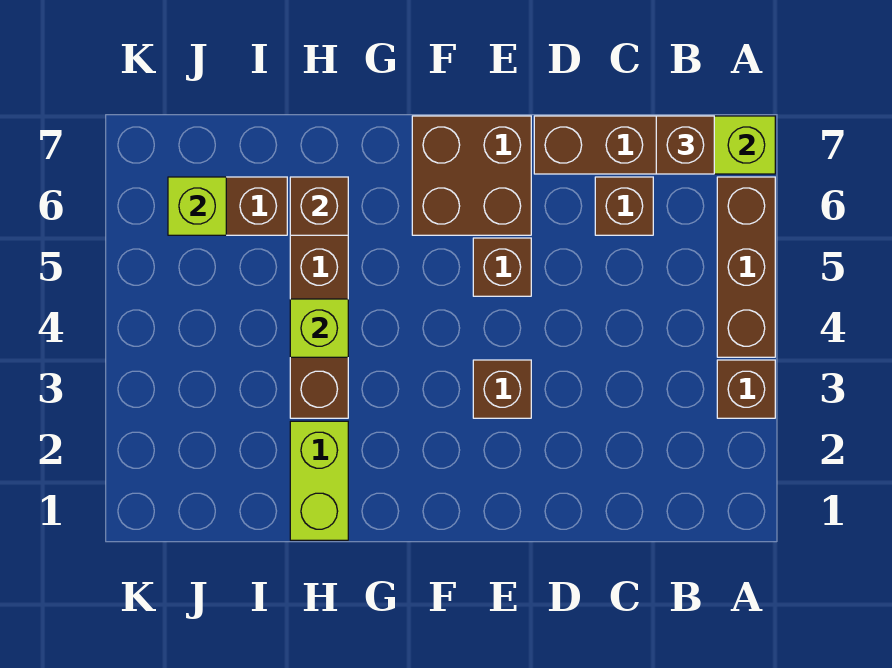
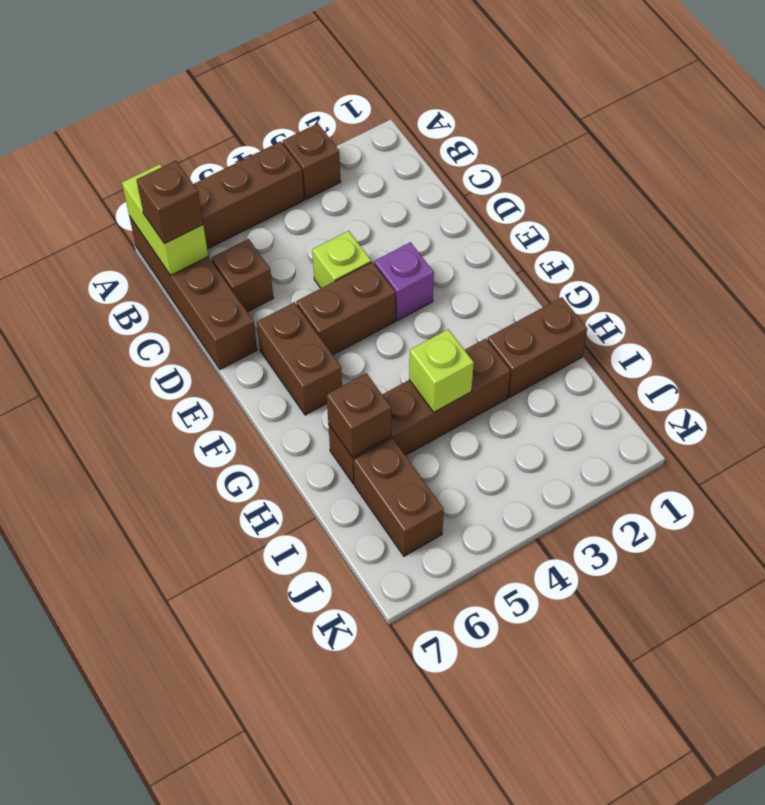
brown 1x1 brick [473,360,531,418] -> purple 1x1 brick [374,242,434,321]
brown 1x1 brick [473,238,531,296] -> brown 1x2 brick [296,262,395,355]
brown 2x2 brick [412,116,531,235] -> brown 1x2 brick [257,302,342,415]
lime 1x2 brick [290,421,348,540] -> brown 1x2 brick [487,297,587,397]
lime 1x1 brick [168,177,226,235] -> lime 1x1 brick moved to [312,231,371,288]

